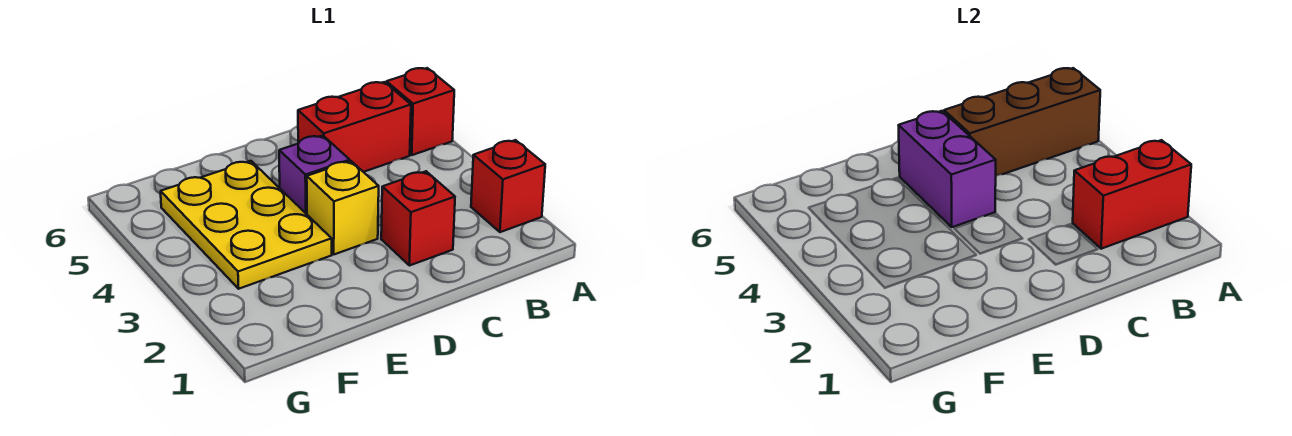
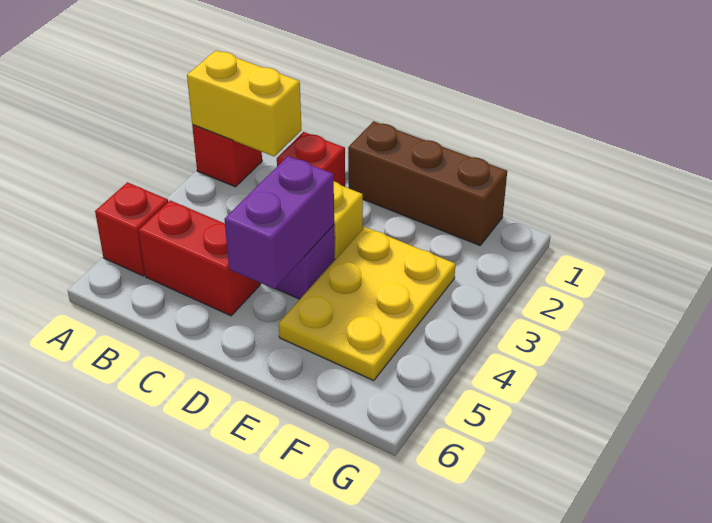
red 1x2 brick [1073,140,1191,249] -> yellow 1x2 brick [187,51,301,157]
brown 1x3 brick [944,68,1100,176] -> brown 1x3 brick moved to [348,121,507,245]

